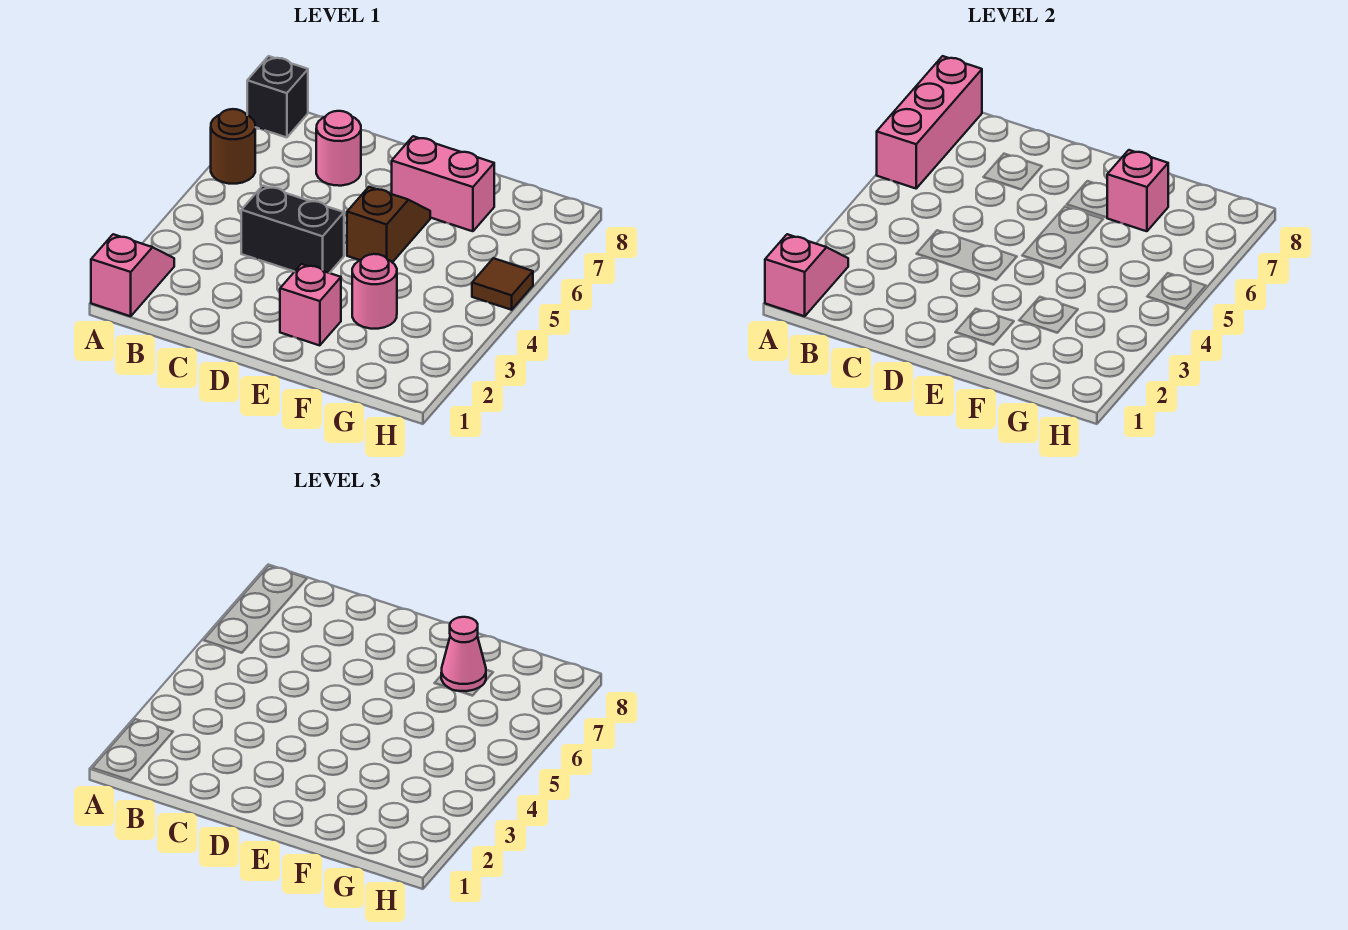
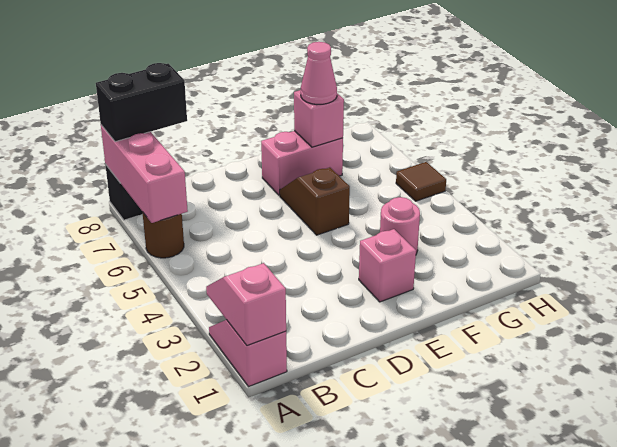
black 1x2 brick [241,186,344,273] -> black 1x2 brick moved to [96,63,187,142]
pink 1x1 round brick [316,111,361,186] -> none

